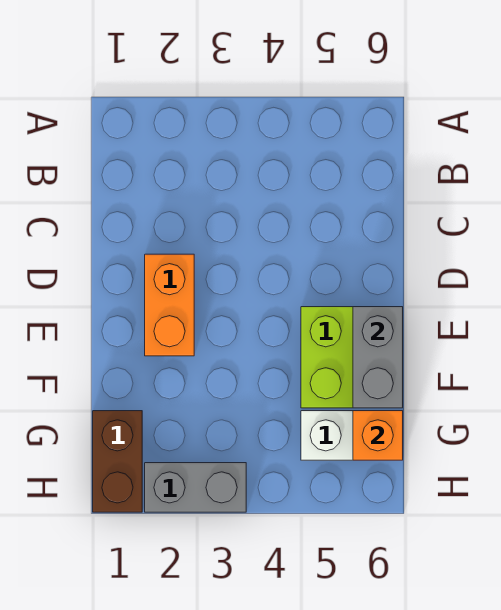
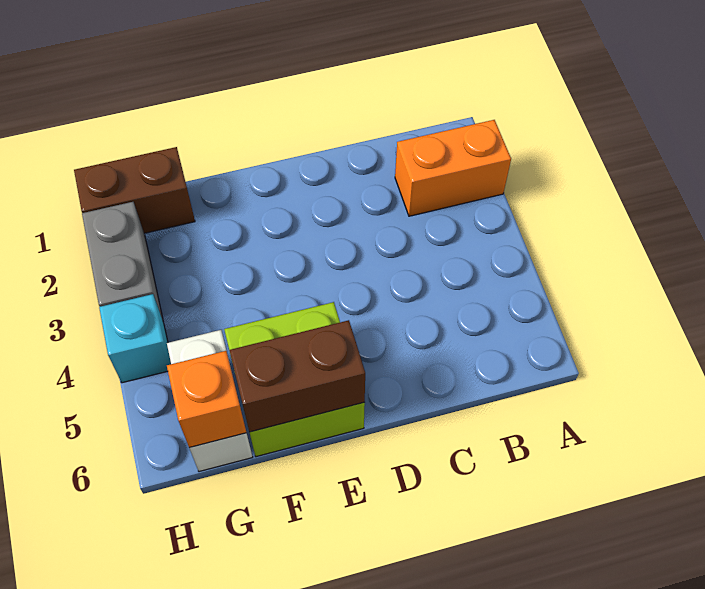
orange 1x2 brick [145,254,194,356] -> orange 1x2 brick moved to [395,120,511,216]
grey 1x2 brick [353,307,403,408] -> brown 1x2 brick [229,320,365,432]
none -> cyan 1x1 brick [99,294,171,383]

